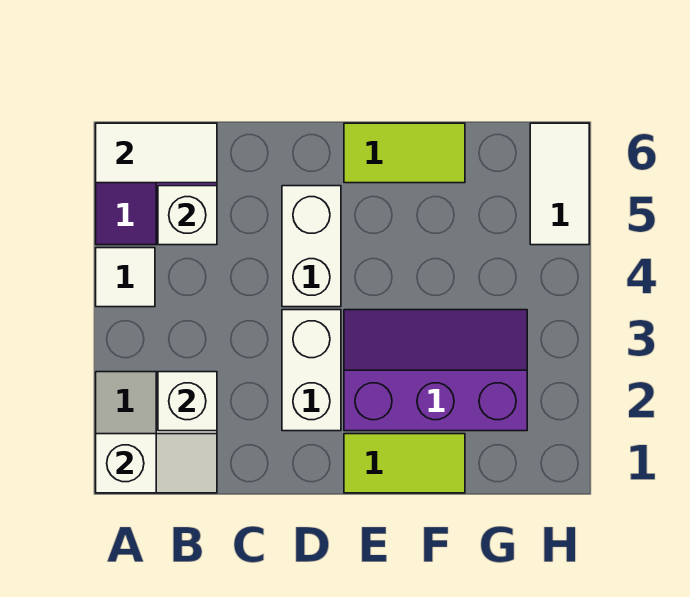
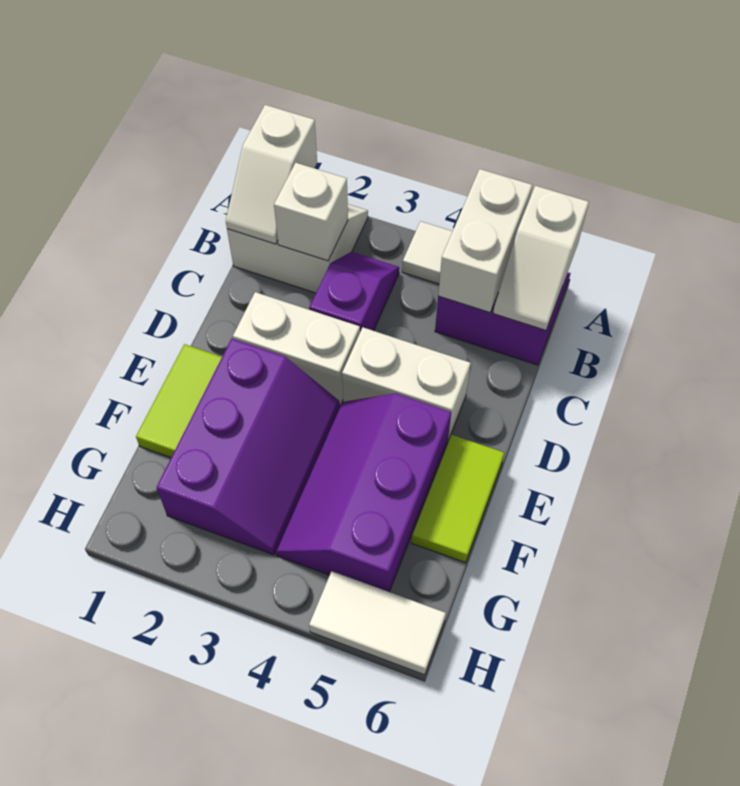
white 1x2 tile [96,123,217,183] -> white 1x2 slope [493,186,589,330]
none -> purple 1x2 slope [309,252,399,332]
white 1x1 brick [158,186,217,245] -> white 1x2 brick [438,169,532,313]
none -> purple 2x3 slope [276,394,451,592]

